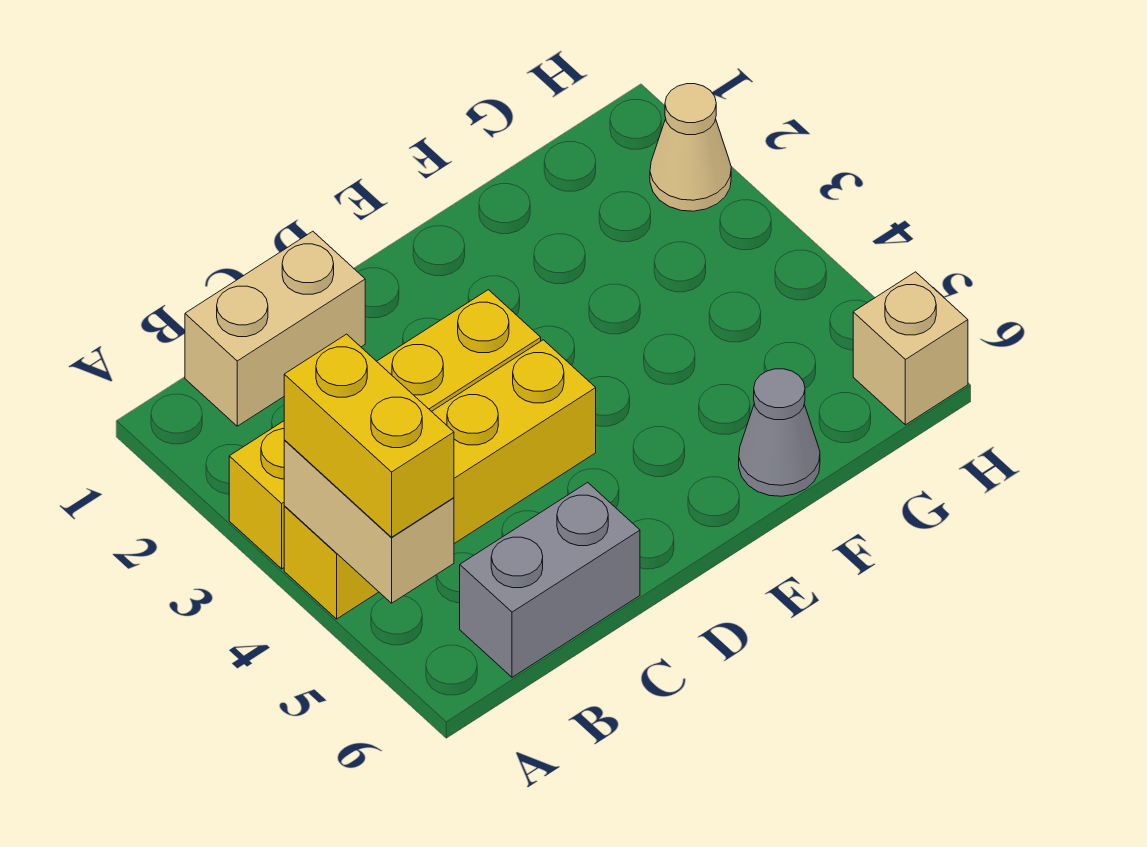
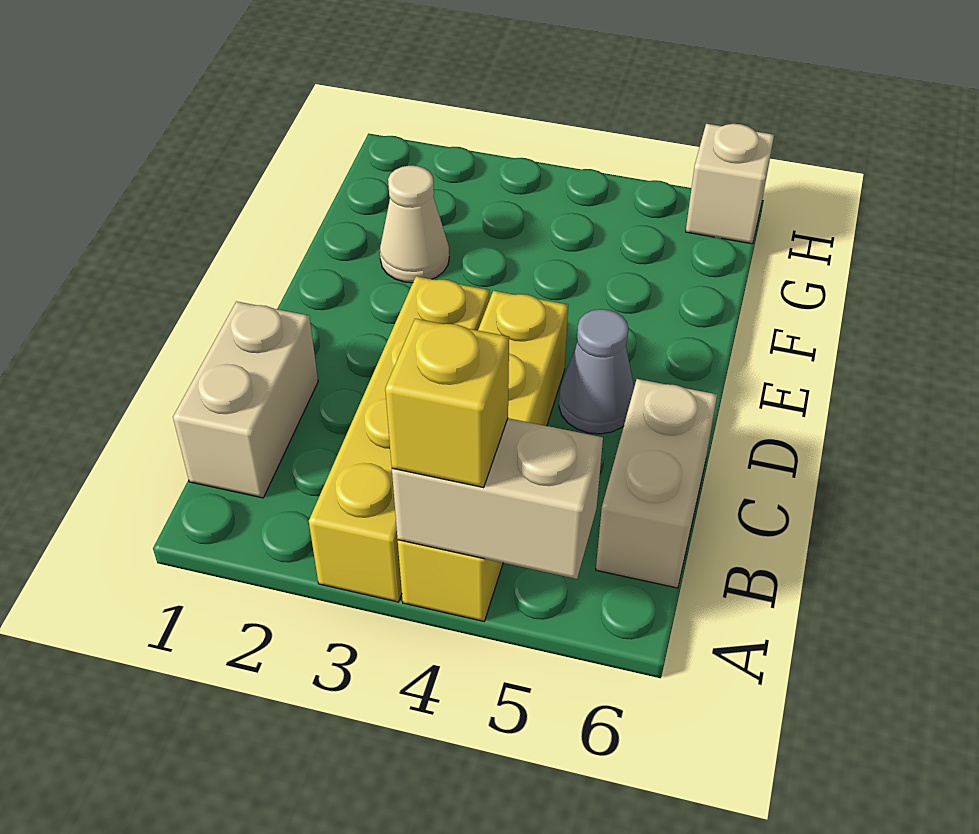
yellow 1x2 brick [284,334,454,537] -> yellow 1x1 brick [385,319,509,488]
grey 1x2 brick [460,482,640,677] -> tan 1x2 brick [596,379,717,588]
grey 1x1 cone [739,369,820,496] -> grey 1x1 cone moved to [559,309,634,434]
tan 1x1 cone [650,84,731,211] -> tan 1x1 cone moved to [380,166,449,283]

